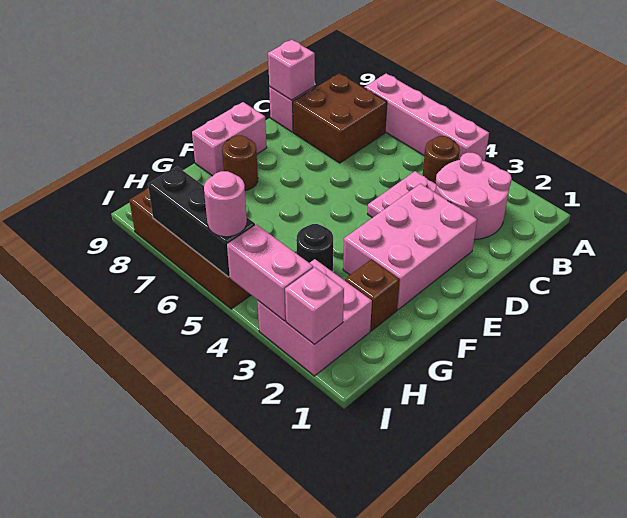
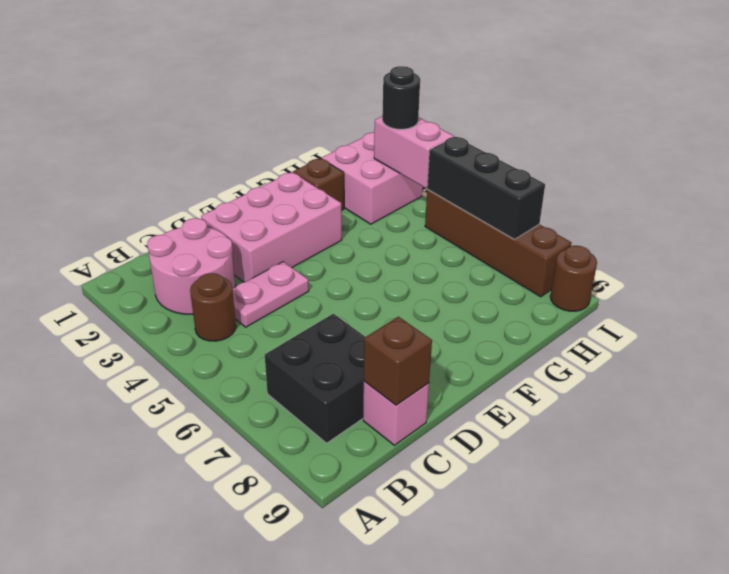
pink 1x4 brick [364,74,489,161] -> none
brown 2x2 brick [293,73,387,163] -> black 2x2 brick [265,314,365,443]
pink 1x1 brick [268,40,315,100] -> brown 1x1 brick [364,317,432,405]
pink 1x2 brick [192,102,267,176] -> none
brown 1x1 round brick [222,135,258,191] -> brown 1x1 round brick moved to [550,246,597,311]
black 1x1 round brick [296,224,333,272] -> black 1x1 round brick moved to [382,66,420,129]
pink 1x1 brick [285,267,344,344] -> none
pink 1x1 round brick [204,171,247,237] -> none

